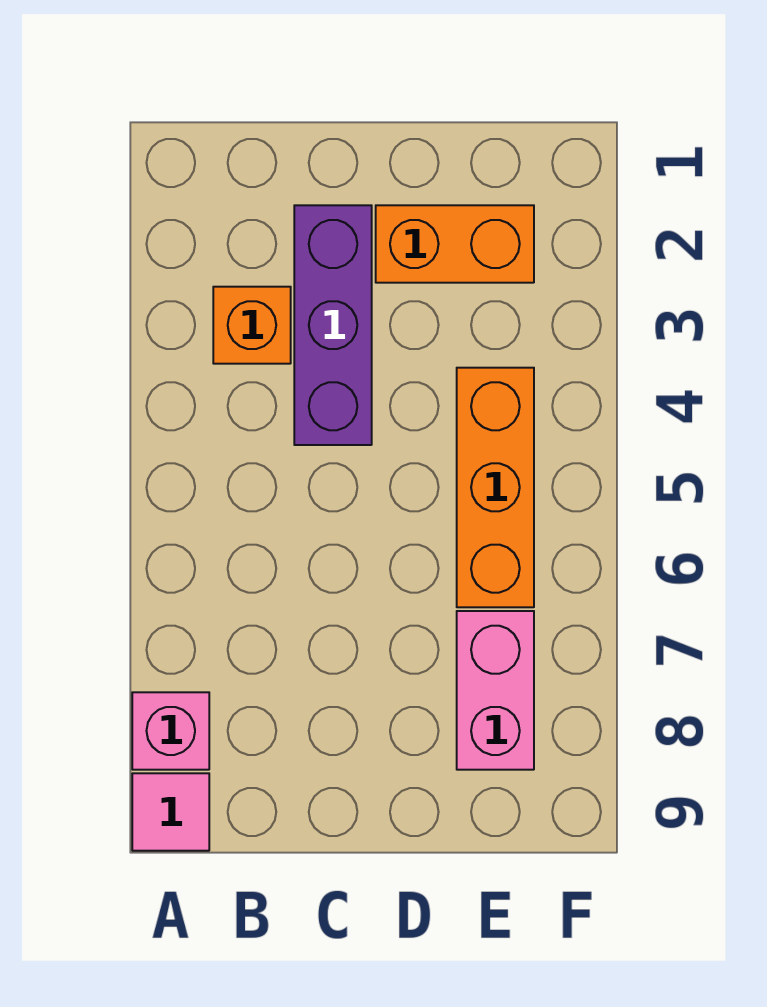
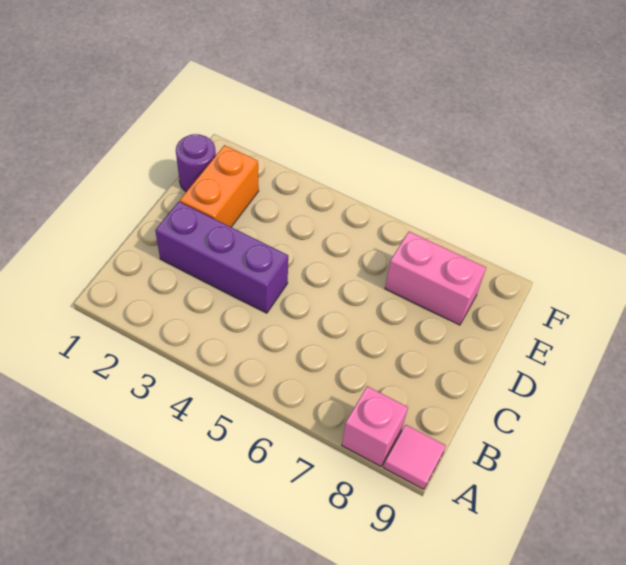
orange 1x1 brick [213,287,291,364] -> none
none -> purple 1x1 round brick [176,134,216,192]
orange 1x3 brick [457,368,534,607] -> none

